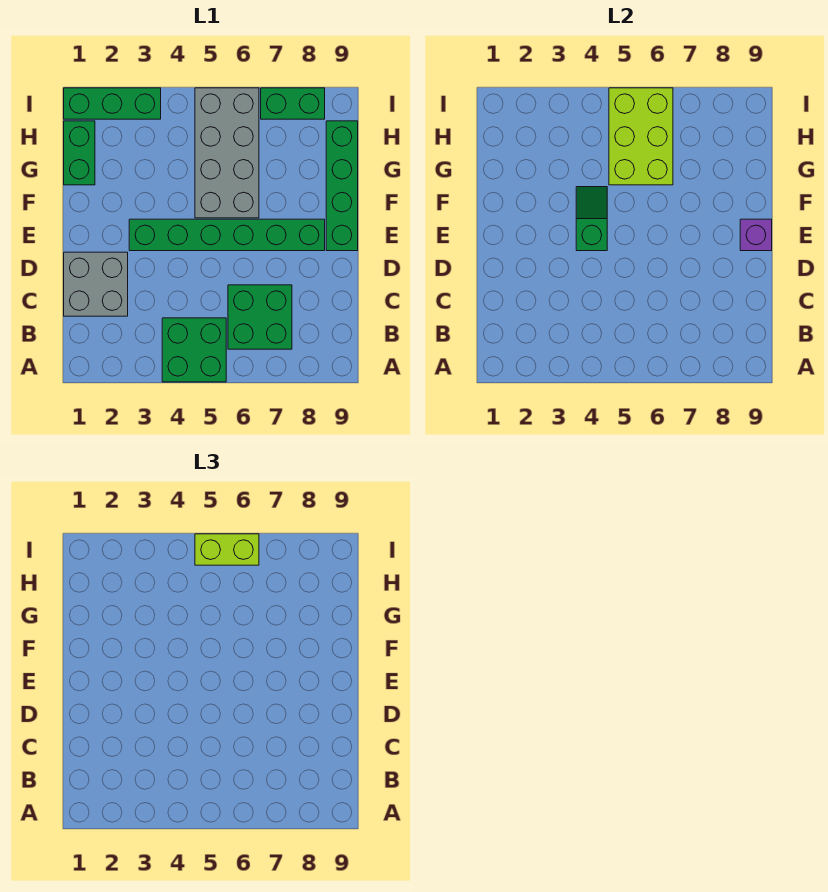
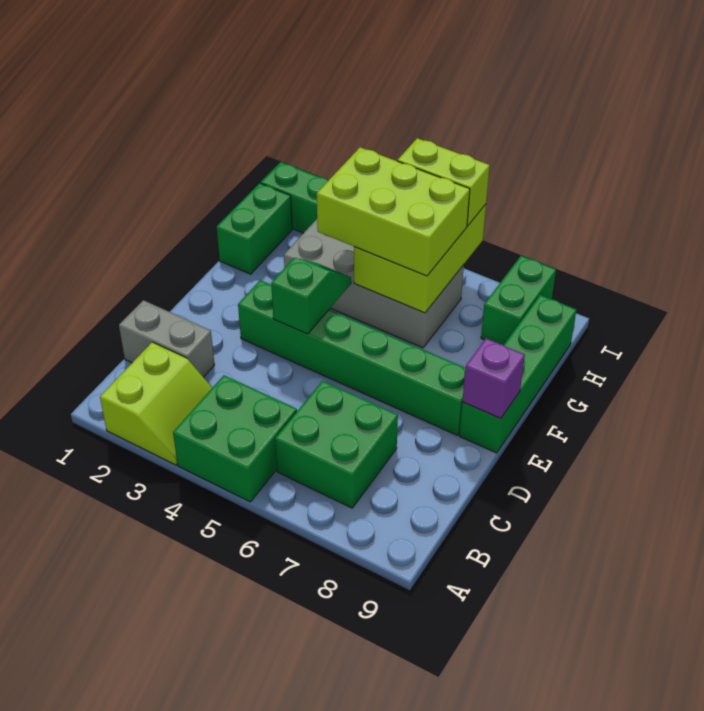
none -> lime 2x2 slope [100,342,212,465]
grey 2x2 brick [64,252,128,316] -> grey 1x2 brick [119,300,215,377]
grey 2x4 brick [195,88,259,218] -> grey 2x4 brick turned to [284,219,464,348]
none -> lime 2x3 brick [317,147,470,276]
green 1x2 brick [261,88,325,119] -> green 1x2 brick turned to [481,256,556,345]

